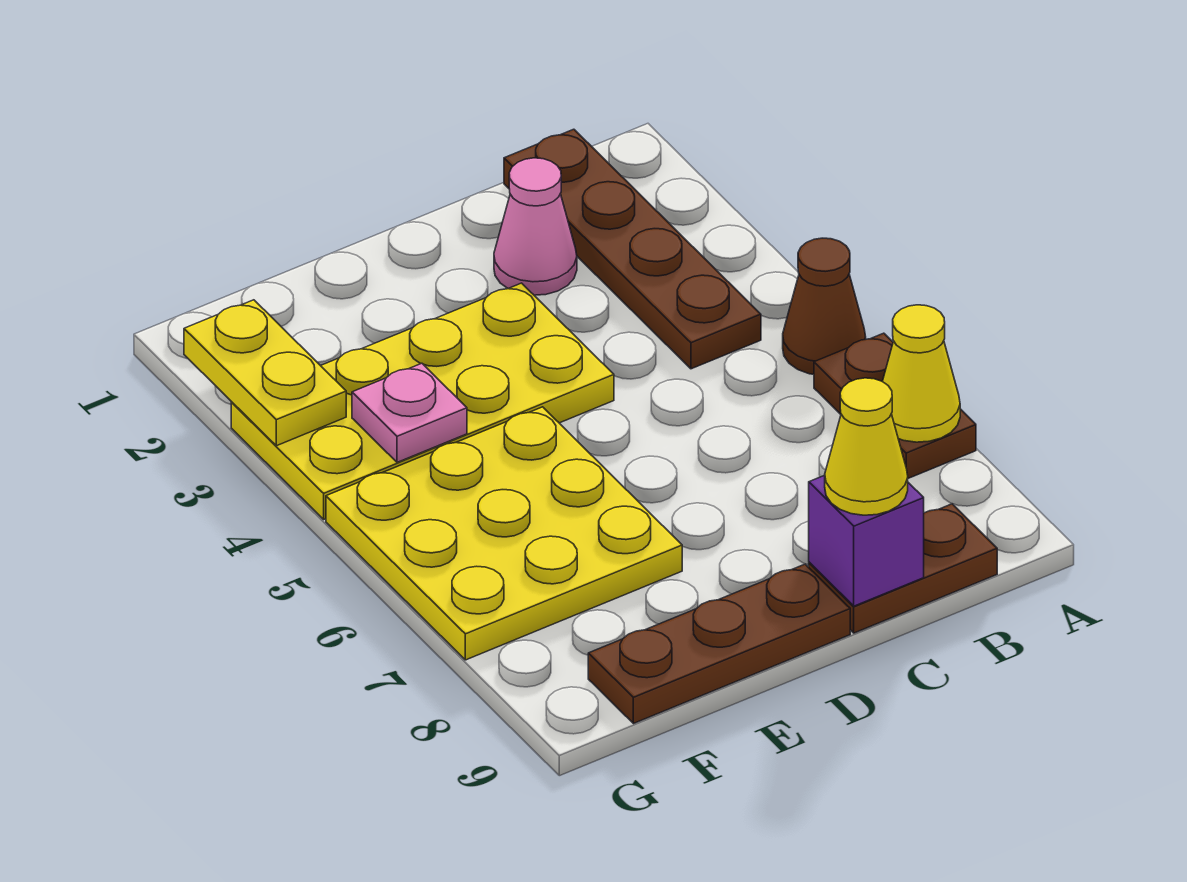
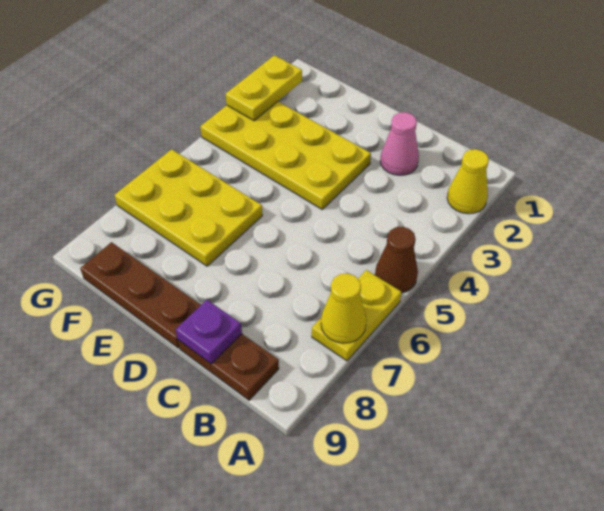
brown 1x2 plate [814,333,976,478] -> yellow 1x2 plate [312,270,401,361]
brown 1x4 plate [504,129,761,369] -> none
purple 1x1 brick [809,475,924,606] -> purple 1x1 plate [176,300,242,364]
yellow 1x1 cone [825,378,908,515] -> yellow 1x1 cone moved to [447,149,489,214]
yellow 3x3 plate [326,407,682,660] -> yellow 2x3 plate [115,149,263,266]
pink 1x1 plate [352,363,467,462] -> none

